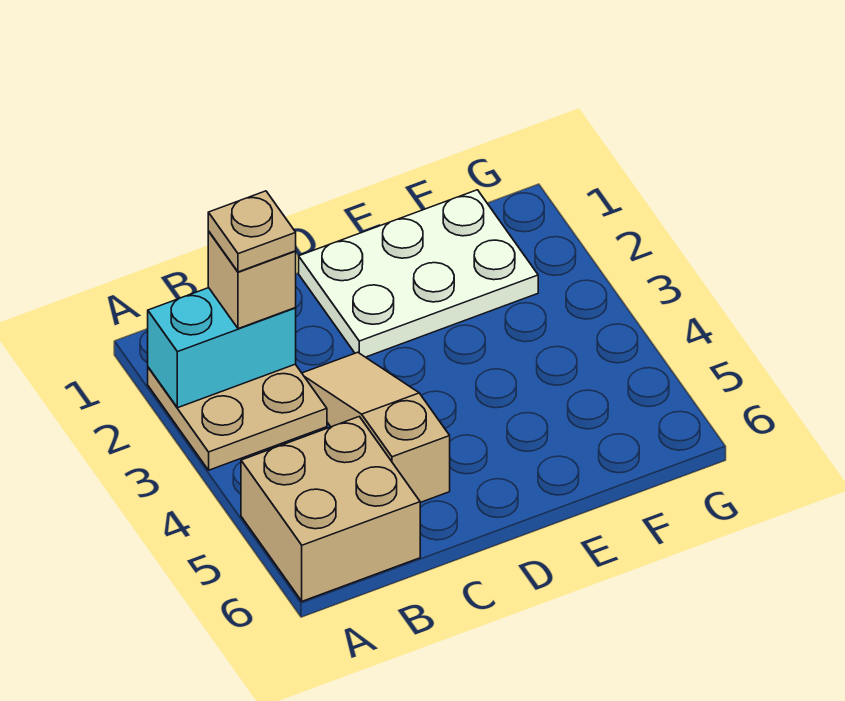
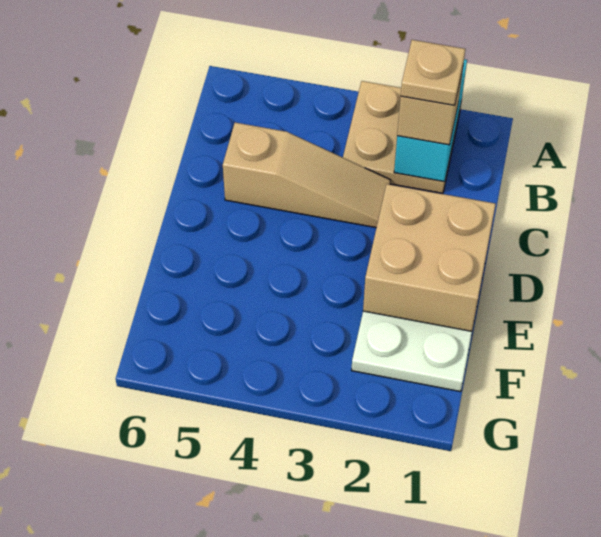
tan 2x2 brick [241,417,420,601] -> tan 2x2 brick moved to [363,184,496,331]

